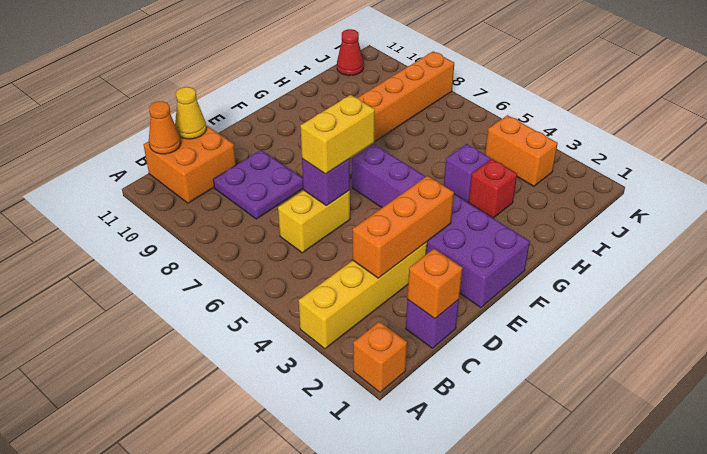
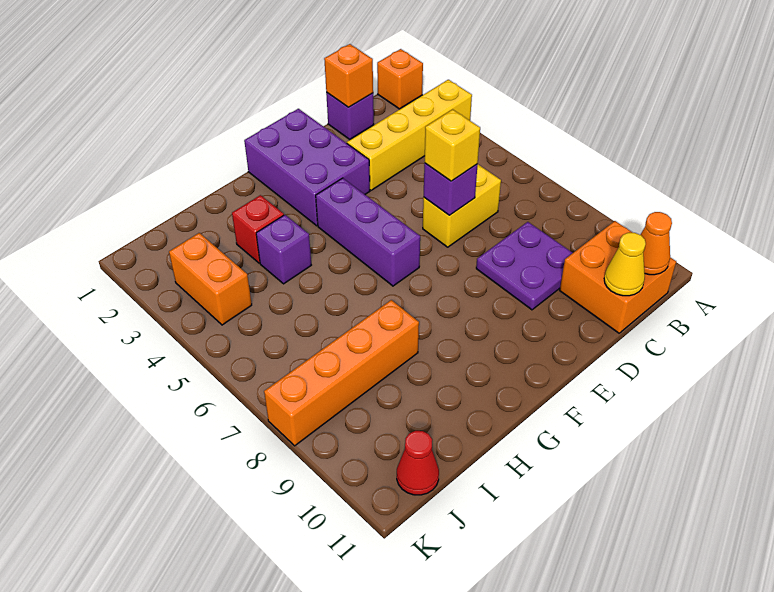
orange 1x3 brick [353,176,454,278] -> none
yellow 1x2 brick [300,95,375,174] -> yellow 1x1 brick [424,109,480,181]

